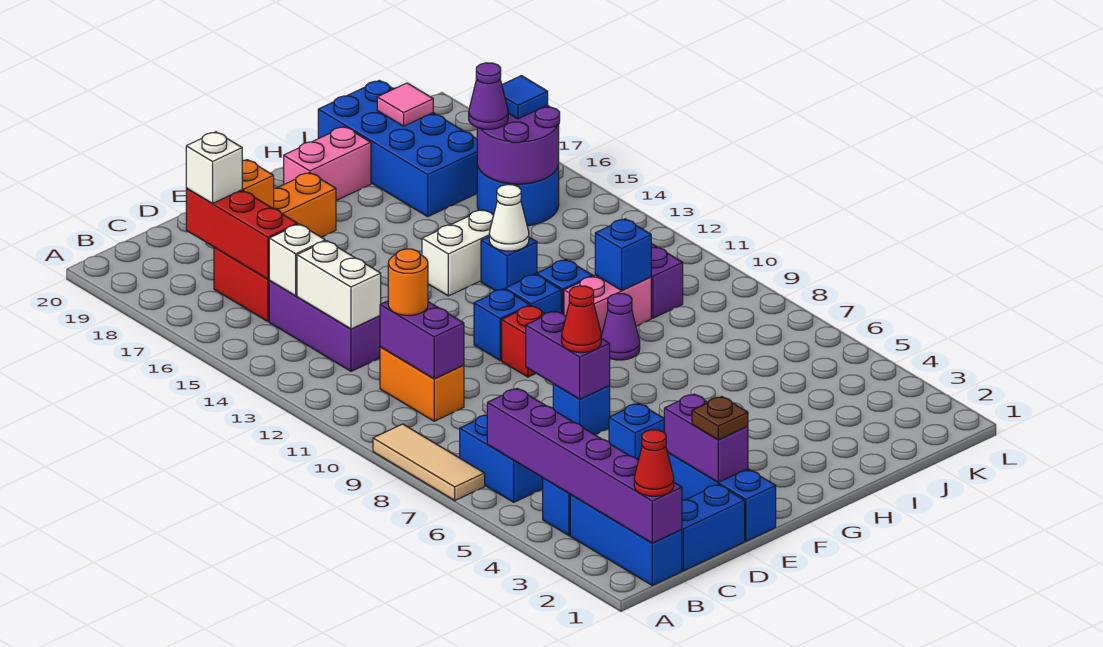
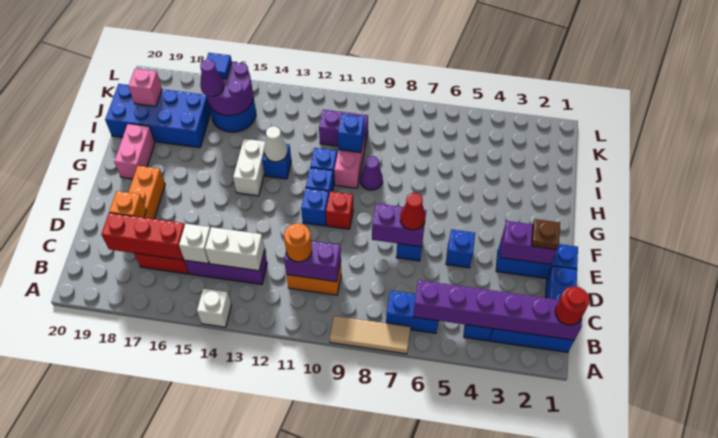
red 1x1 cone [634,430,674,496] -> red 1x1 round brick [555,287,589,325]
white 1x1 brick [186,132,242,204] -> white 1x1 brick moved to [197,288,231,327]
pink 1x1 tile [377,83,433,126] -> pink 1x1 brick [129,69,162,106]

